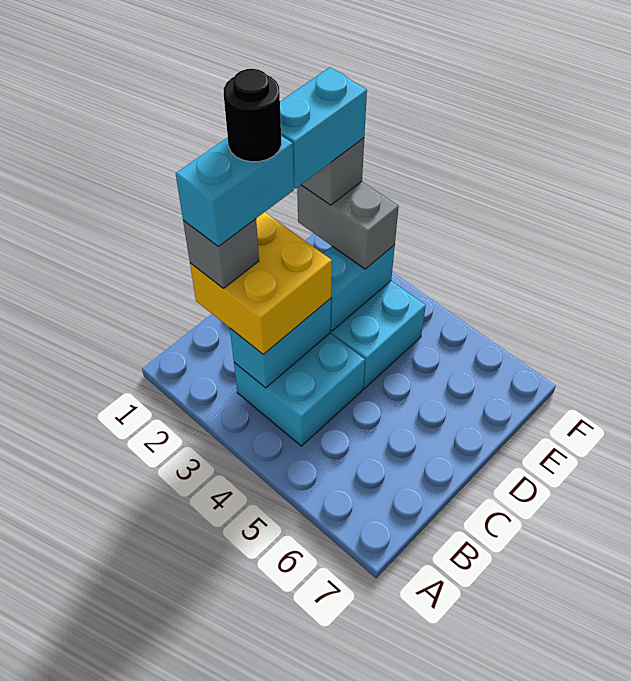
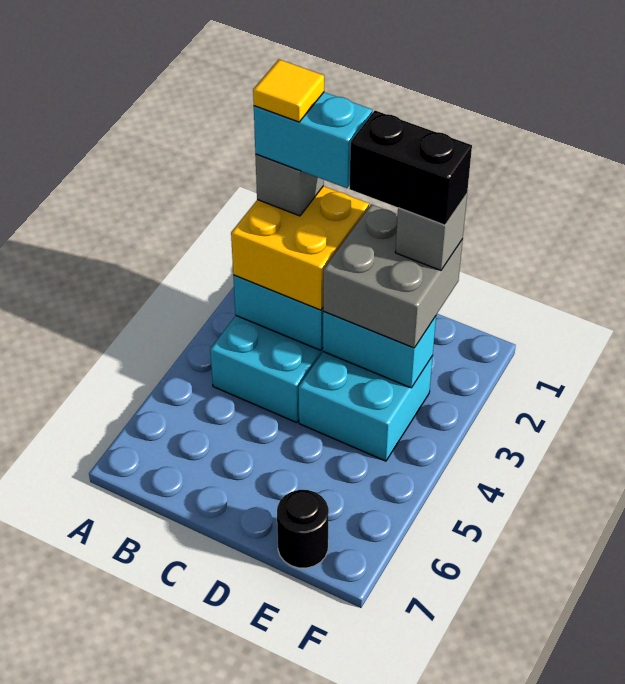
none -> yellow 1x1 tile [253,59,324,122]
black 1x1 round brick [224,69,281,162] -> black 1x1 round brick moved to [277,490,329,568]
cyan 1x2 brick [280,67,367,189] -> black 1x2 brick [349,111,472,225]
grey 1x2 brick [297,182,399,269] -> grey 2x2 brick [323,204,463,348]

